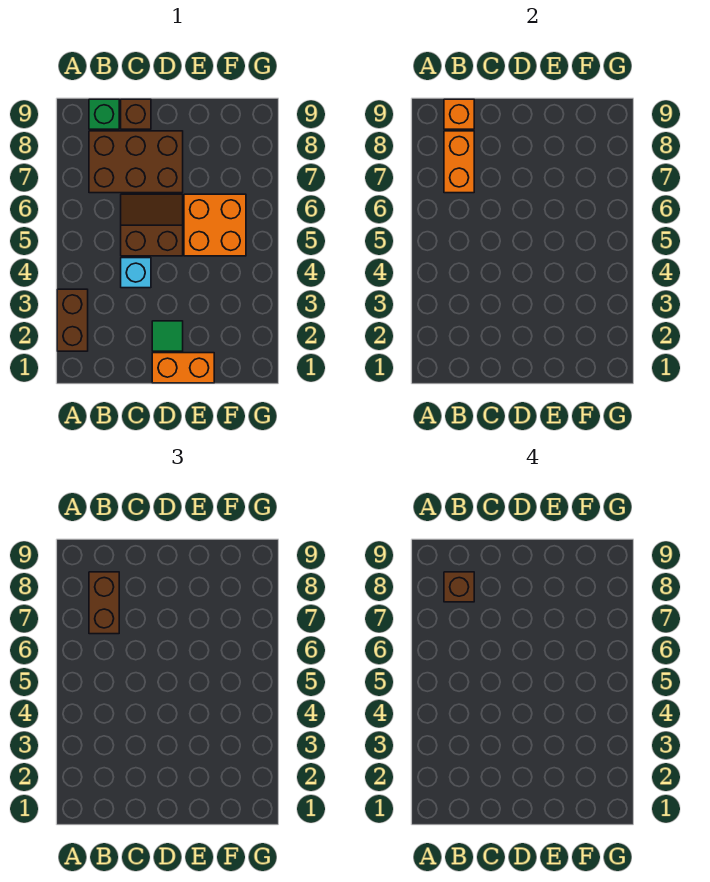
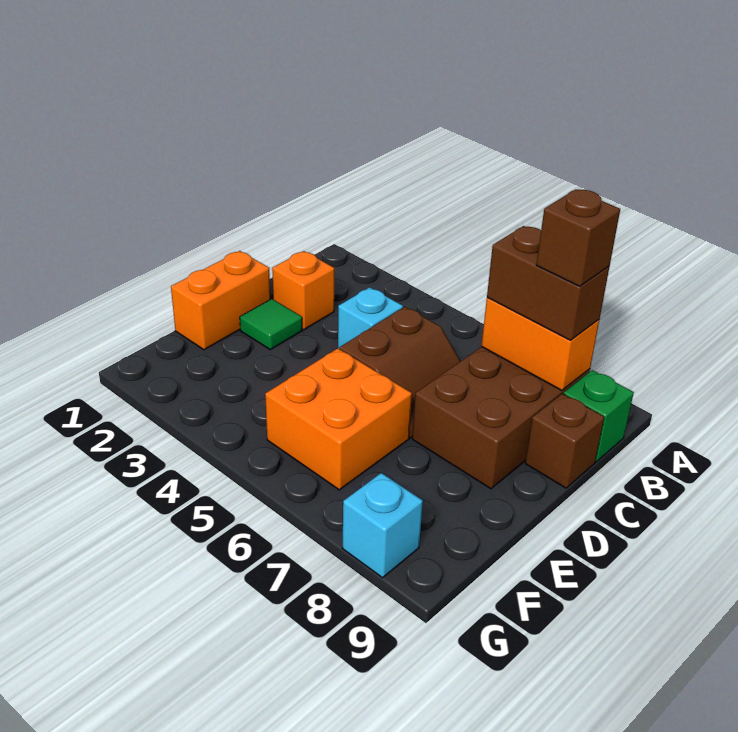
brown 1x2 brick [57,289,88,351] -> none
orange 1x1 brick [444,99,474,129] -> orange 1x1 brick moved to [272,251,334,330]
none -> cyan 1x1 brick [342,473,423,578]

